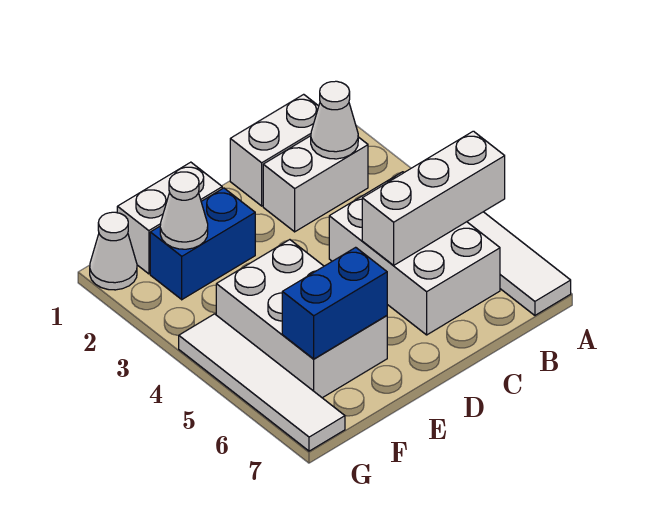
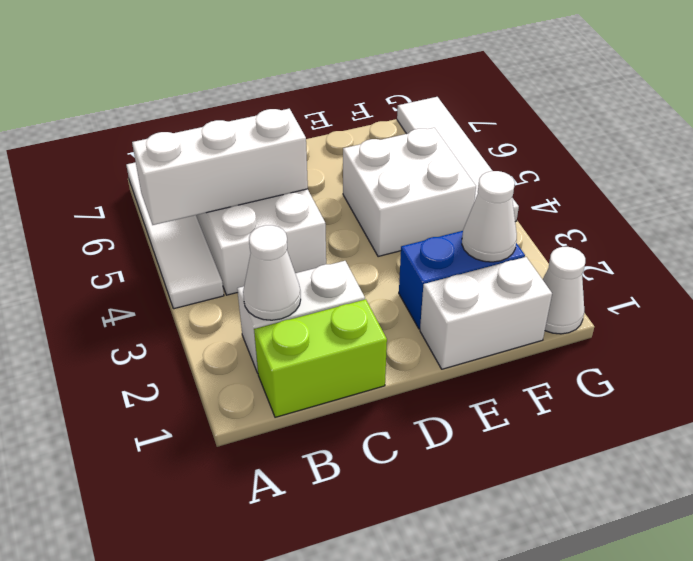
white 1x2 brick [230,94,319,206] -> lime 1x2 brick [254,299,387,417]
white 2x3 brick [216,240,387,398] -> white 2x2 brick [343,128,476,257]
blue 1x2 brick [282,247,387,359] -> none

